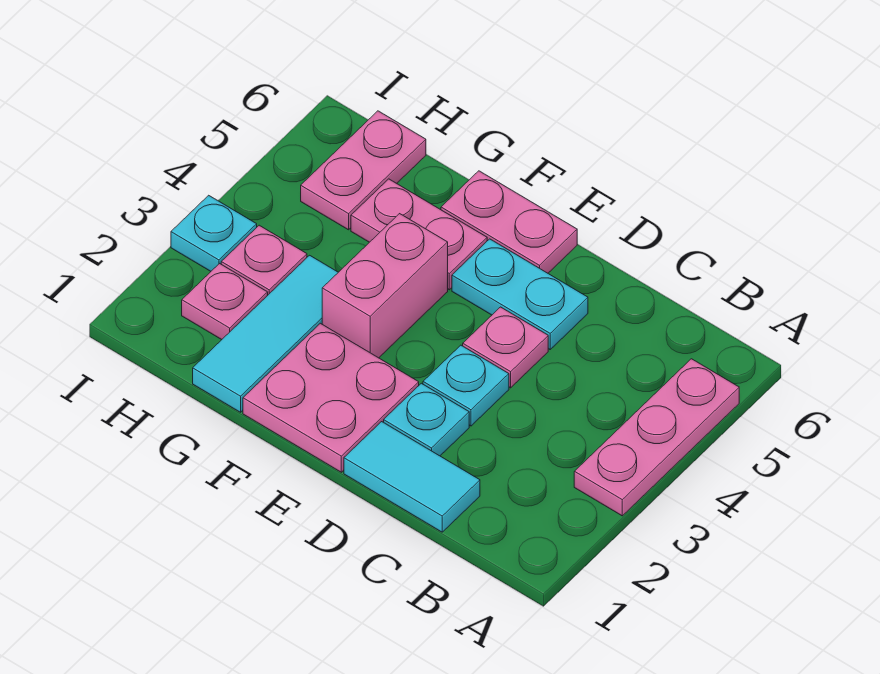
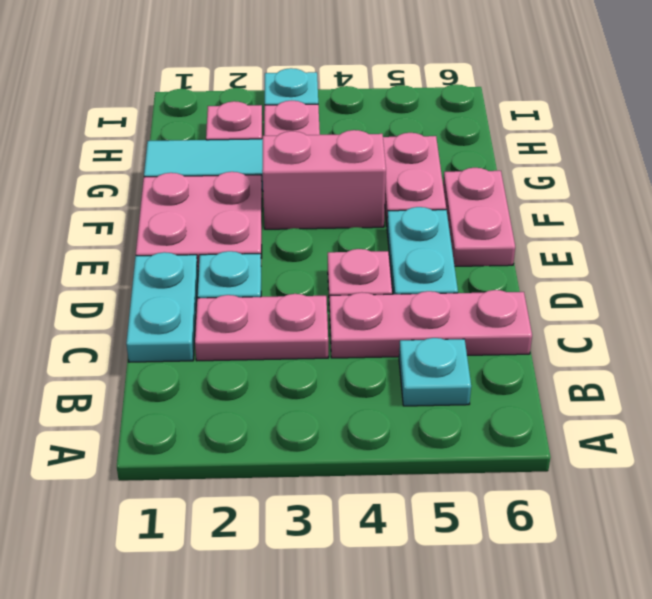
pink 1x3 plate [574,359,739,516] -> pink 1x3 plate moved to [330,290,532,358]
cyan 1x2 tile [344,422,480,532] -> cyan 1x2 plate [126,252,198,362]
cyan 1x1 plate [423,345,509,426] -> cyan 1x1 plate moved to [399,338,471,406]
pink 1x2 plate [301,111,426,230] -> pink 1x2 plate moved to [195,294,328,361]

